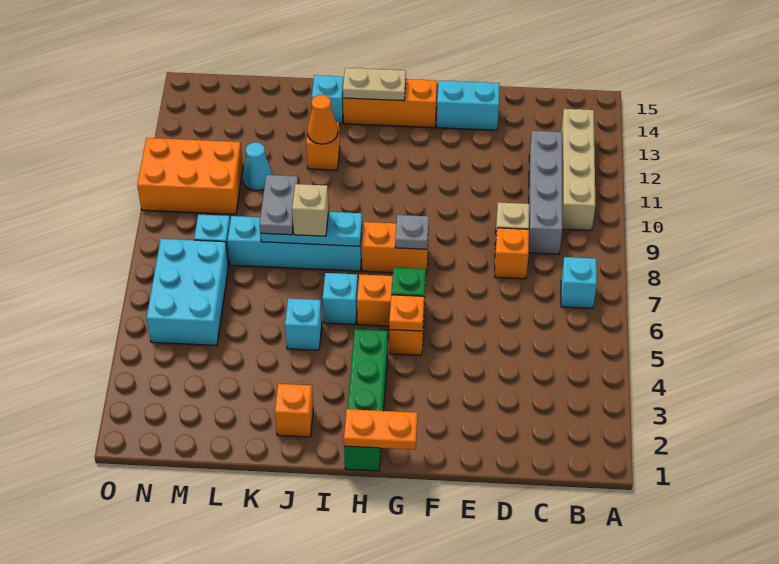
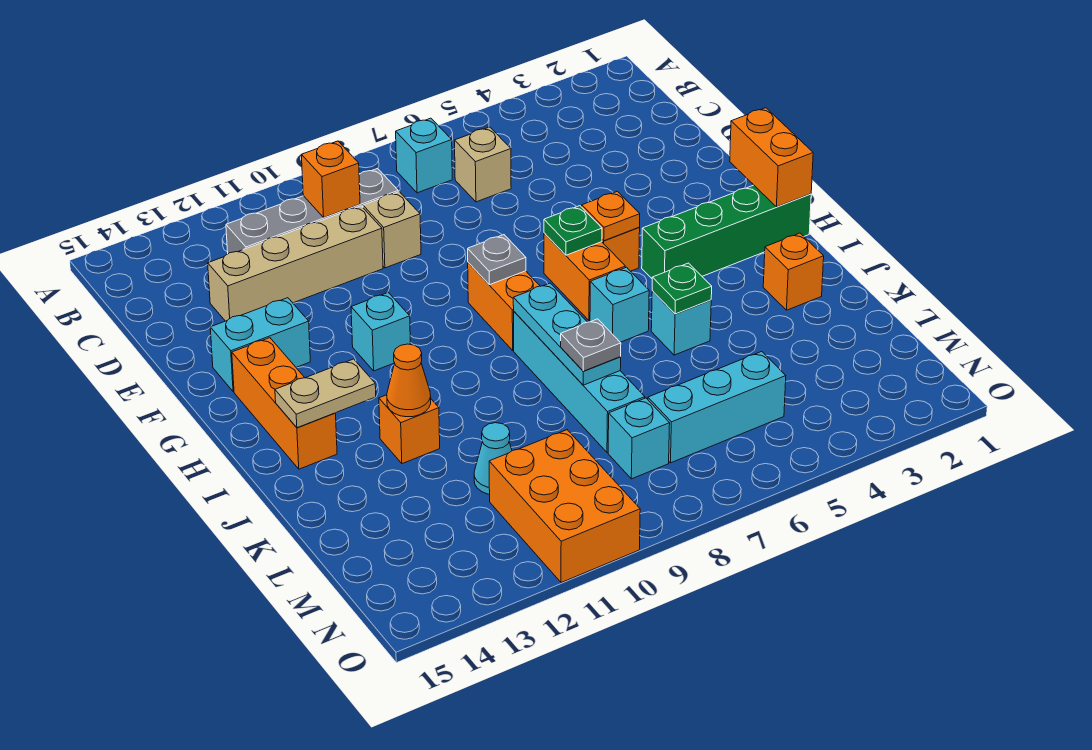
tan 1x4 brick [561,109,595,230] -> tan 1x4 brick moved to [208,206,383,321]
orange 1x1 brick [495,228,529,279] -> orange 1x1 brick moved to [302,141,360,217]
cyan 1x2 brick [437,81,500,130] -> cyan 1x2 brick turned to [210,298,310,392]
orange 1x2 plate [344,409,418,450] -> orange 1x2 brick [730,108,813,207]
tan 1x2 plate [343,68,406,101] -> tan 1x2 plate turned to [275,359,376,428]
none -> green 1x1 plate [652,263,712,314]
tan 1x1 brick [292,184,329,236] -> tan 1x1 brick moved to [455,127,511,202]
cyan 1x1 brick [312,75,344,124] -> cyan 1x1 brick moved to [351,292,410,371]
grey 1x2 plate [259,175,298,235] -> grey 1x1 plate [561,319,621,371]
cyan 2x3 brick [147,239,229,346] -> cyan 1x3 brick [648,352,786,463]

